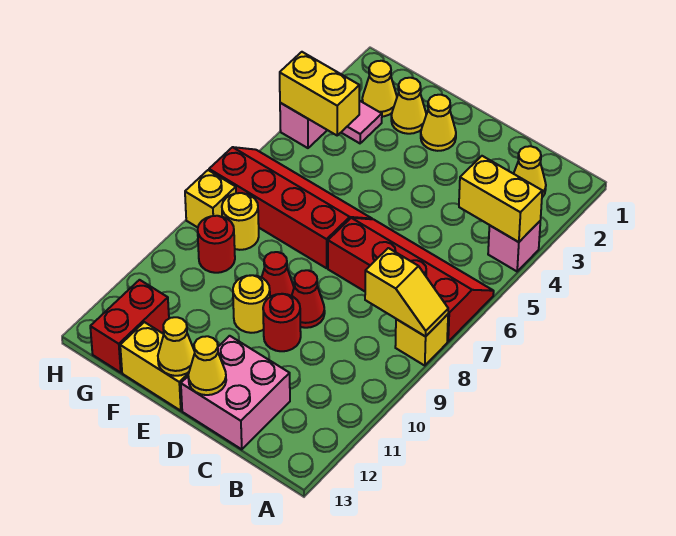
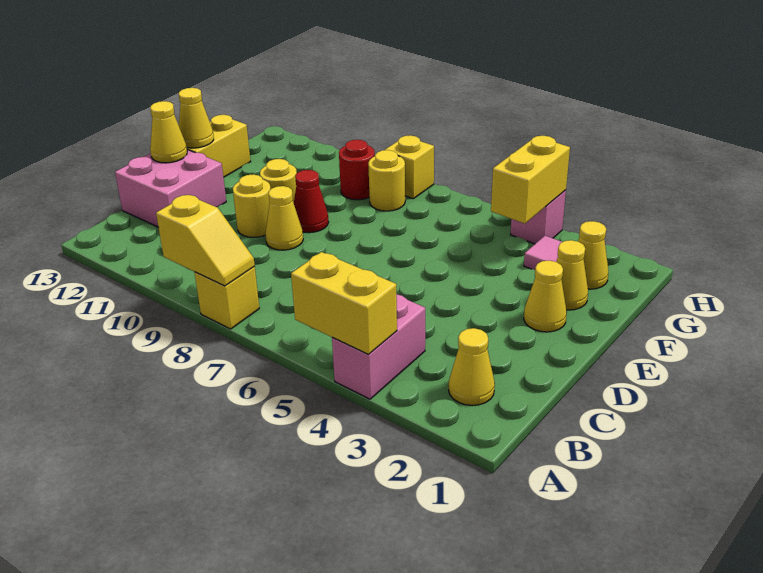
pink 1x1 brick [488,221,540,271] -> pink 1x2 brick [332,294,425,399]
yellow 1x2 brick [459,156,542,242] -> yellow 1x2 brick turned to [291,252,397,354]
red 2x4 slope [328,218,494,342] -> none
yellow 1x2 slope [365,248,448,337] -> yellow 1x2 slope turned to [156,195,255,286]
red 1x1 cone [292,270,325,328] -> yellow 1x1 cone [265,186,303,250]
red 1x1 round brick [263,294,301,351] -> yellow 1x1 round brick [233,174,271,237]
red 2x4 slope [209,147,372,268] -> none
red 1x2 brick [90,280,169,372] -> none

